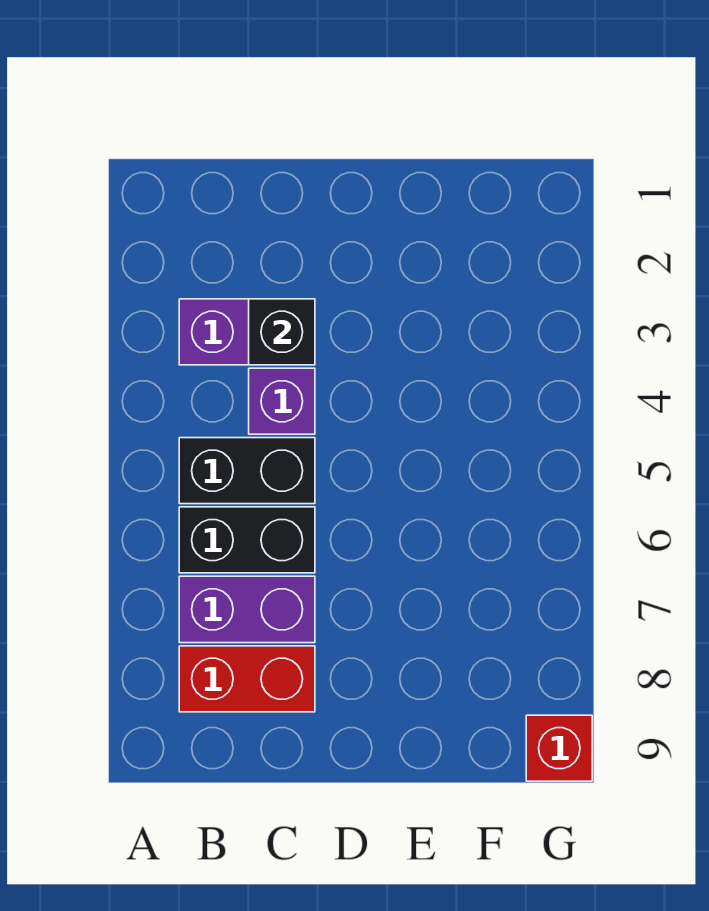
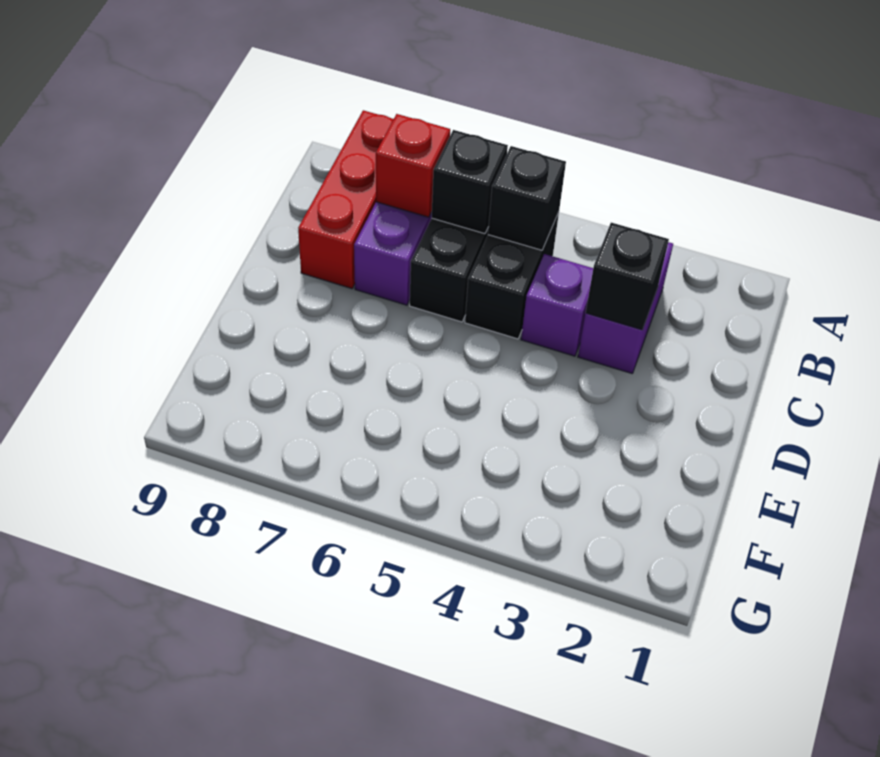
none -> black 1x1 brick [488,146,566,250]
none -> black 1x1 brick [431,130,508,234]
red 1x2 brick [179,646,315,712] -> red 1x3 brick [298,110,393,289]
red 1x1 brick [526,715,592,781] -> red 1x1 brick moved to [376,114,450,217]

